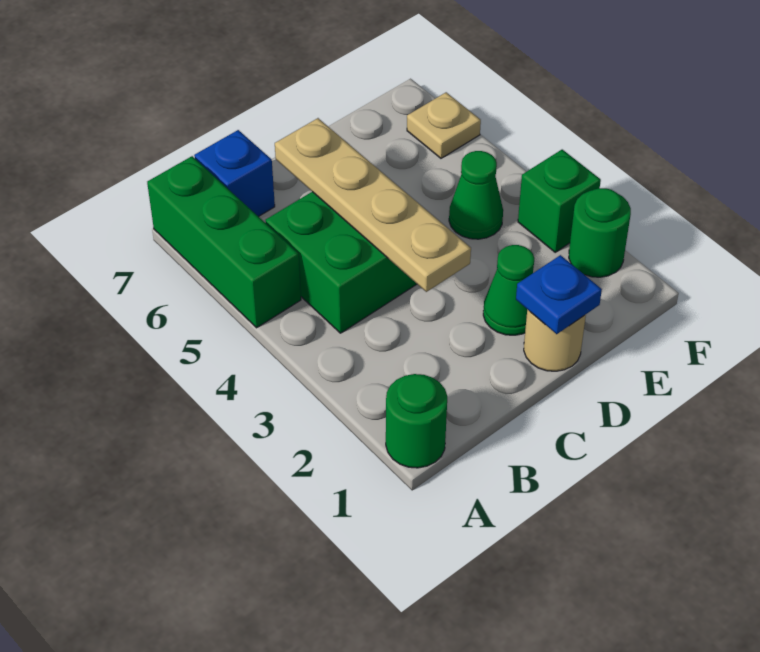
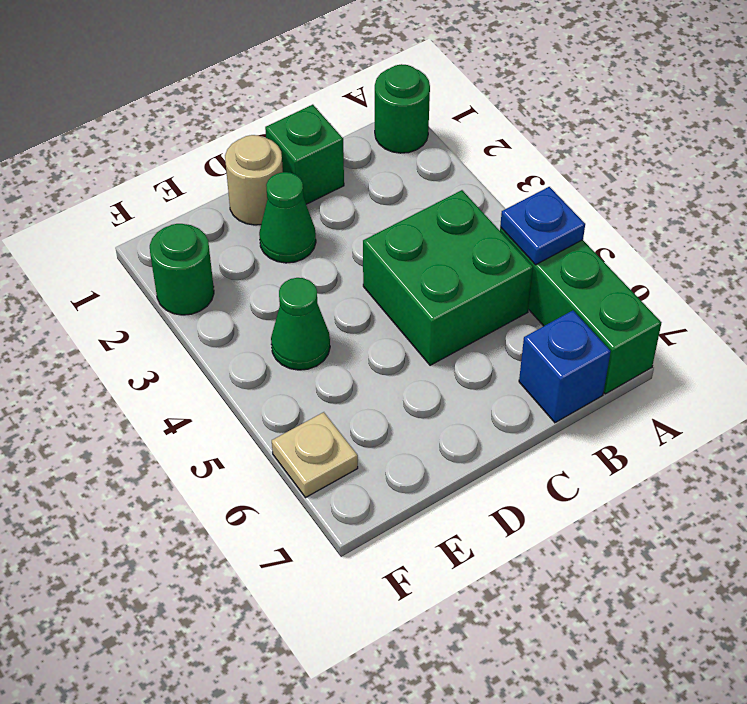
tan 1x4 plate [275,118,471,292] -> none
blue 1x1 plate [516,255,602,334] -> blue 1x1 plate moved to [500,187,585,265]
green 1x1 brick [518,150,601,252] -> green 1x1 brick moved to [265,105,344,204]

